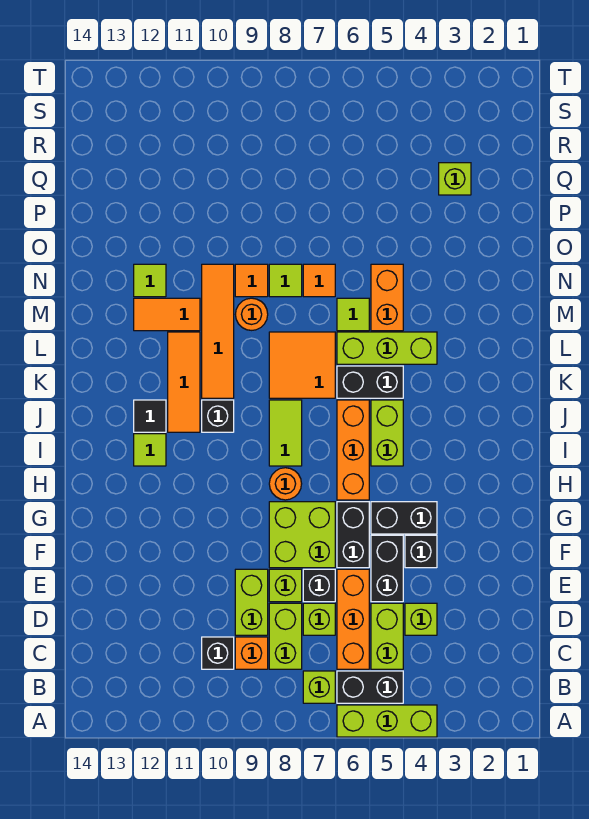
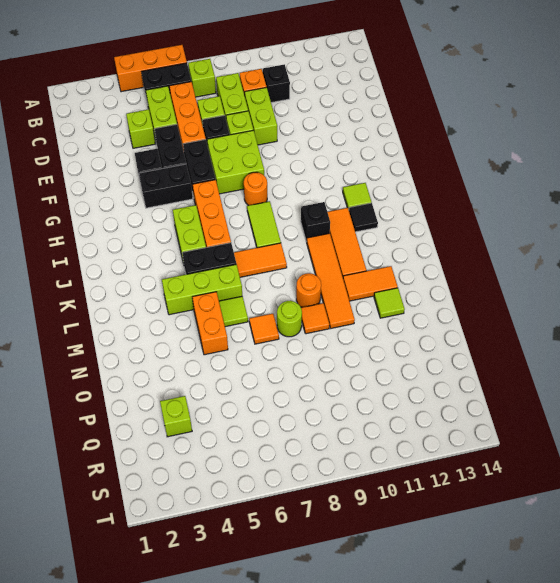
lime 1x3 brick [337,705,437,737] -> orange 1x3 brick [114,45,187,92]
orange 2x2 tile [269,332,335,398] -> orange 1x2 tile [234,243,287,277]
lime 1x1 tile [269,264,302,297] -> lime 1x1 round brick [277,301,302,337]

